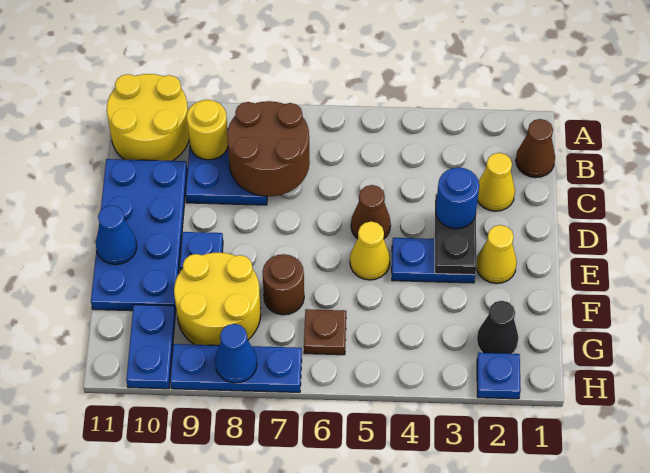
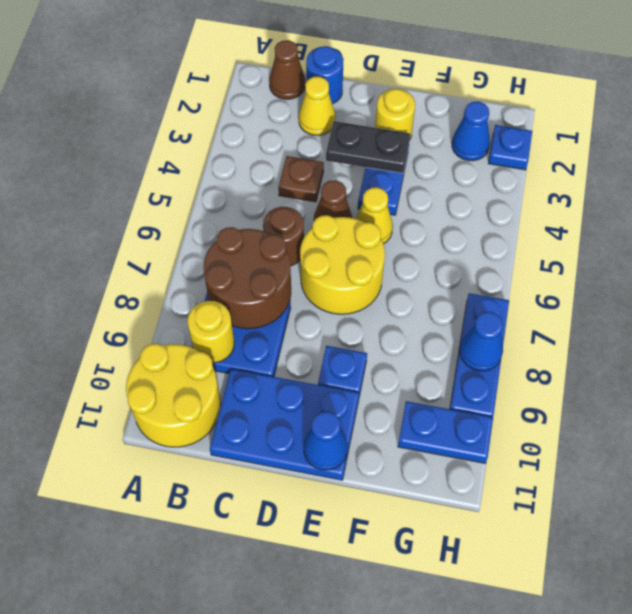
blue 2x4 plate [91,159,187,312] -> blue 2x3 plate [210,369,359,480]
blue 1x1 round brick [436,167,479,229] -> blue 1x1 round brick moved to [306,46,344,104]
yellow 1x1 cone [476,225,517,283] -> yellow 1x1 round brick [375,89,415,138]
brown 1x1 round brick [262,254,304,315] -> brown 1x1 round brick moved to [263,207,304,266]
yellow 2x2 round brick [174,252,261,345] -> yellow 2x2 round brick moved to [300,215,385,314]
black 1x1 cone [477,301,518,354] -> blue 1x1 cone [452,102,490,161]
brown 1x1 plate [304,309,346,355] -> brown 1x1 plate moved to [278,156,324,202]

